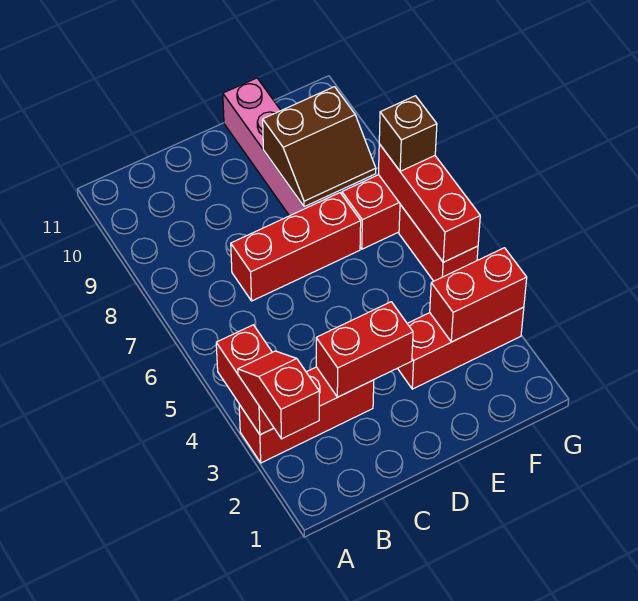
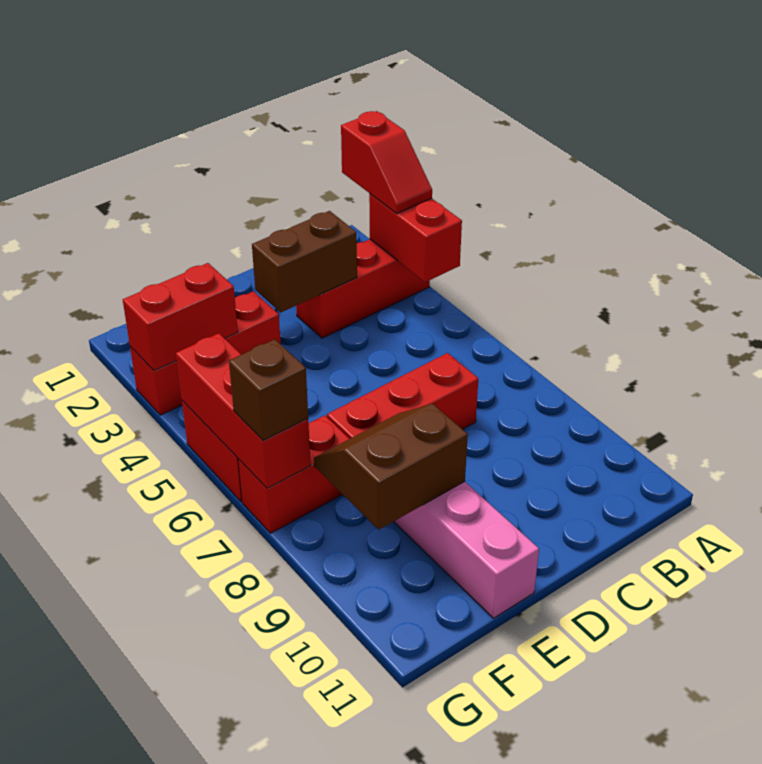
red 1x2 brick [316,302,413,397] -> brown 1x2 brick [252,211,357,312]

